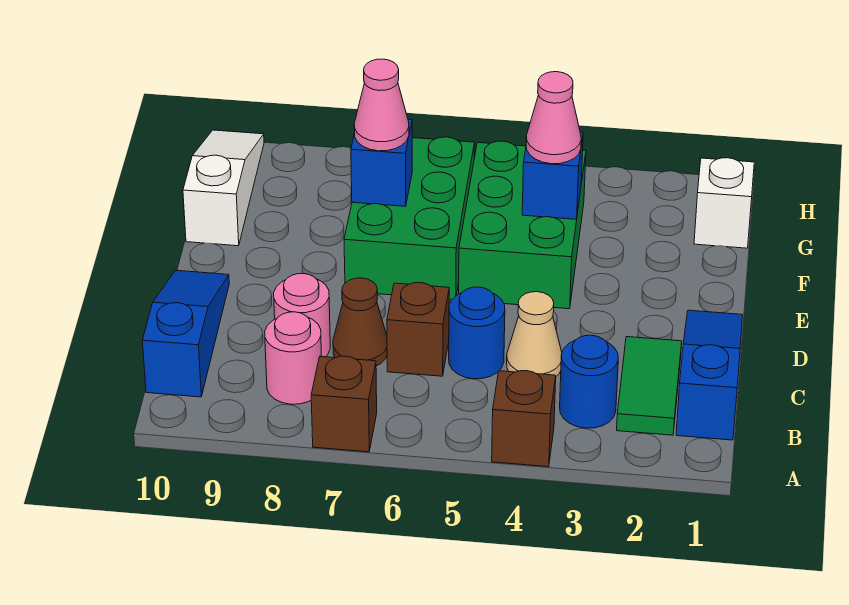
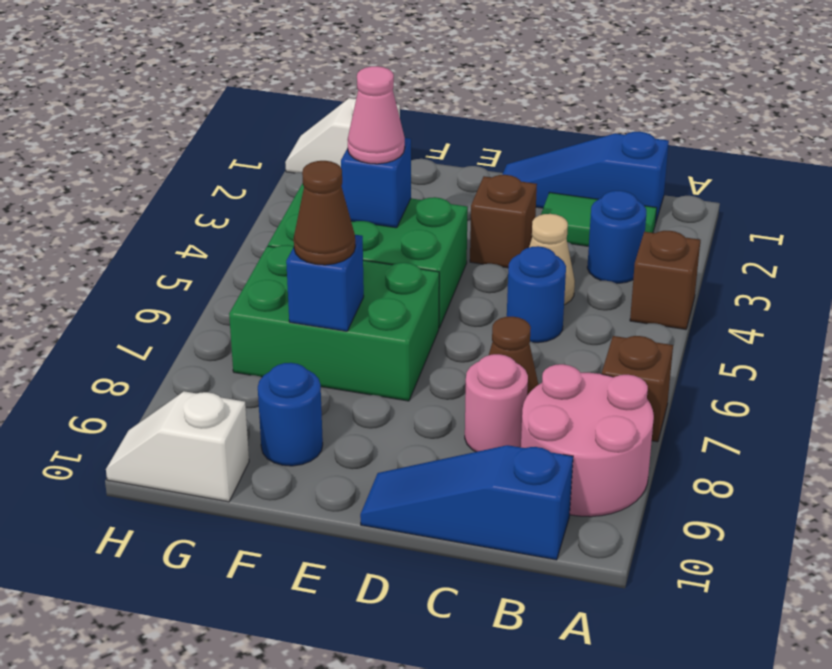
pink 1x1 round brick [265,312,322,404] -> pink 2x2 round brick [521,364,654,517]
brown 1x1 brick [387,283,449,376] -> brown 1x1 brick moved to [470,175,537,268]
pink 1x1 cone [354,59,409,151] -> brown 1x1 cone [294,161,355,265]
none -> blue 1x1 round brick [258,363,323,466]
white 1x3 slope [183,130,264,246] -> white 1x2 slope [106,391,249,502]

